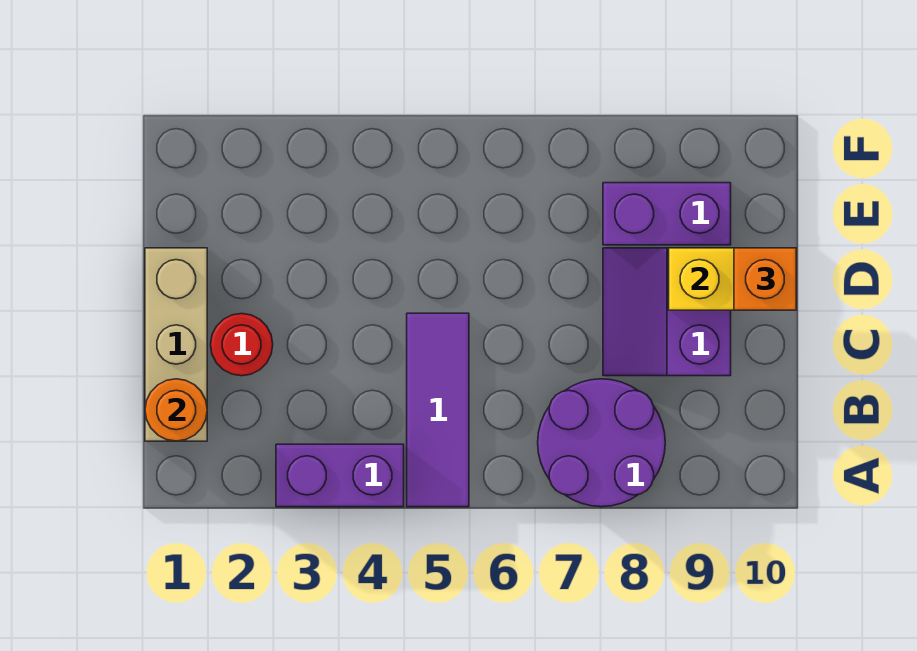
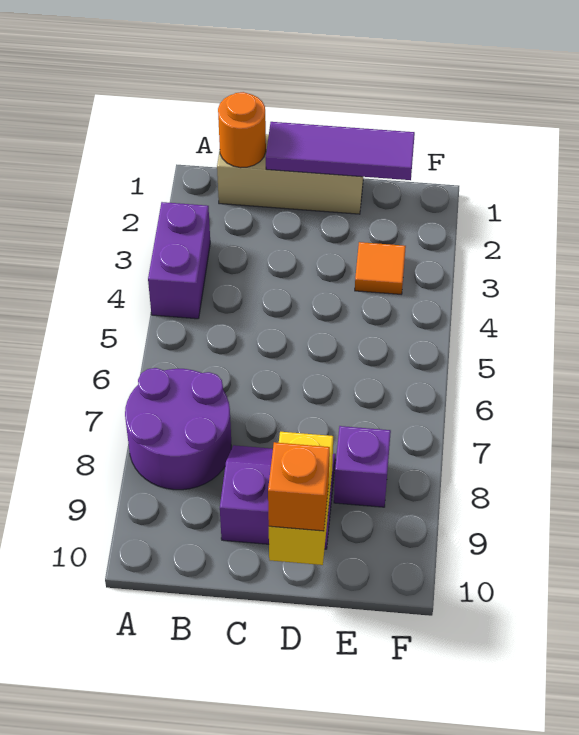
purple 1x3 tile [407,313,469,507] -> purple 1x3 tile moved to [266,122,415,180]
red 1x1 round brick [211,314,273,376] -> none
none -> orange 1x1 tile [355,242,406,294]
purple 1x2 brick [603,183,731,245] -> purple 1x1 brick [334,426,391,507]

